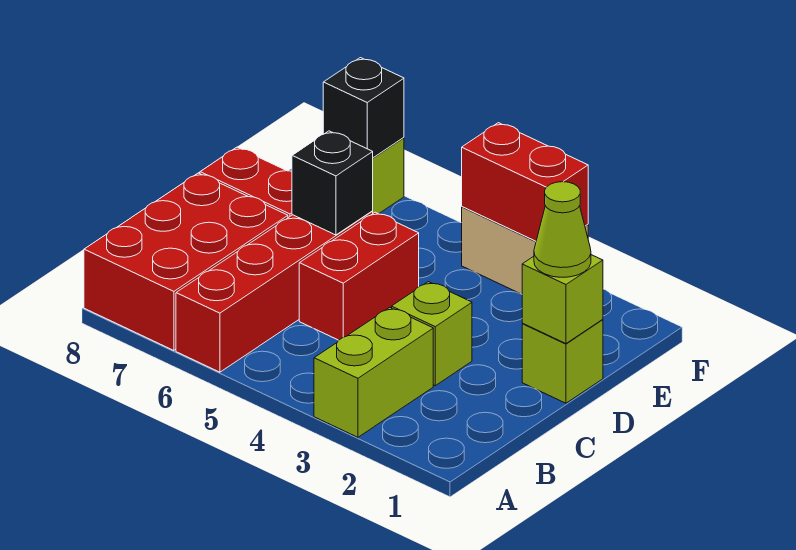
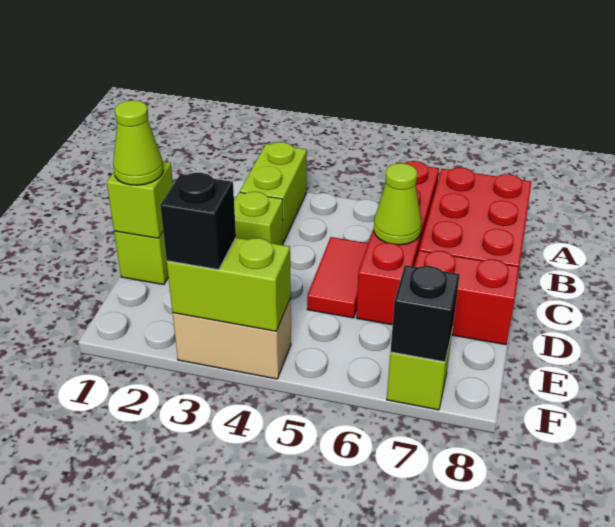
red 1x2 brick [299,212,419,340] -> red 1x2 tile [307,237,368,318]
none -> lime 1x1 cone [374,163,421,245]
black 1x1 brick [292,131,373,235] -> black 1x1 brick moved to [160,173,236,270]
red 1x2 brick [462,123,588,241] -> lime 1x2 brick [167,238,291,331]

